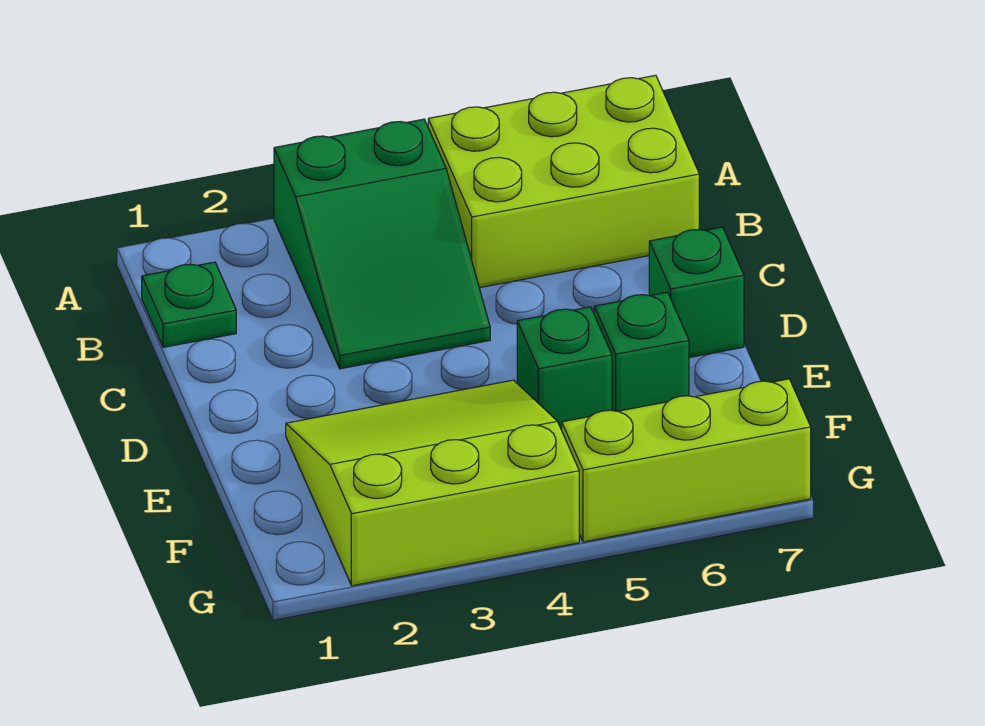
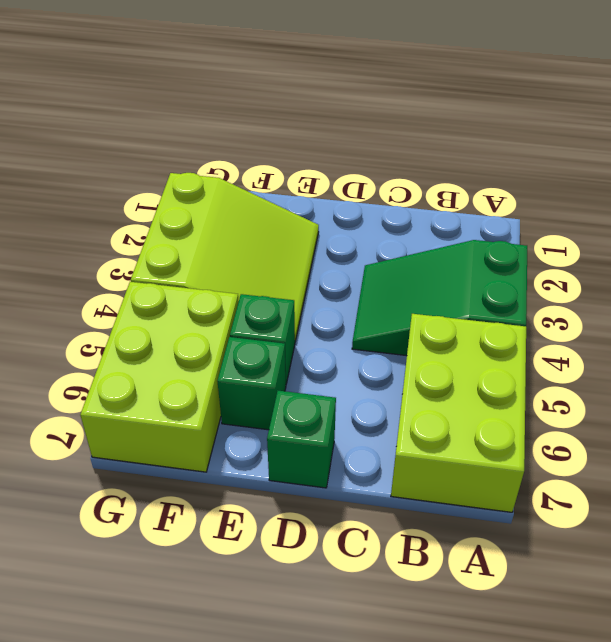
green 1x1 plate [142,262,236,347] -> none
lime 1x3 brick [562,379,811,542] -> lime 2x3 brick [80,282,239,472]

